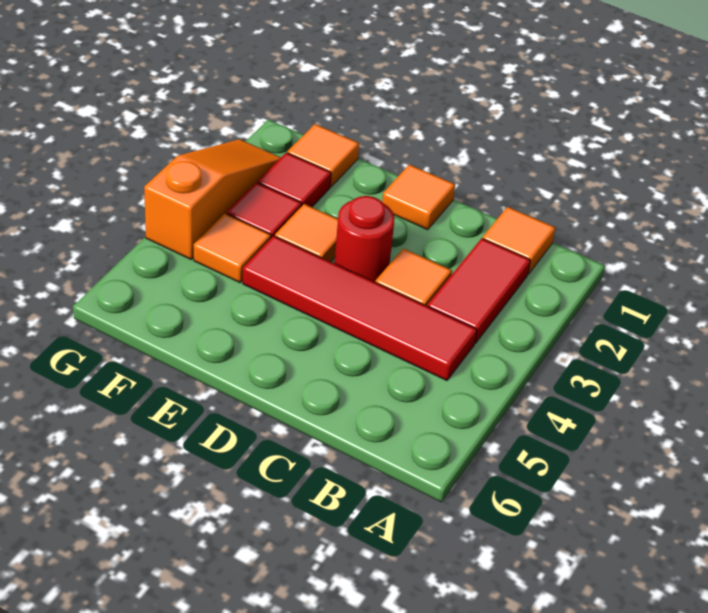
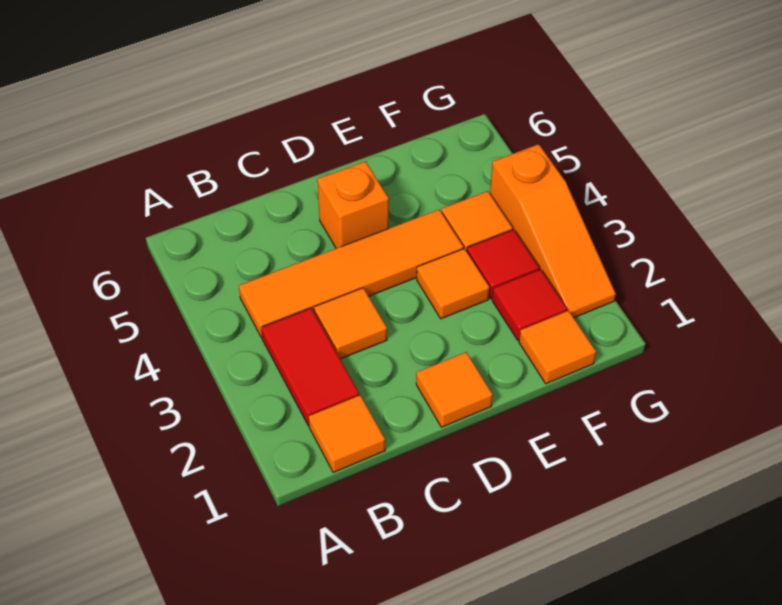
red 1x4 tile [243,236,477,381] -> orange 1x4 tile [239,210,463,338]
red 1x1 round brick [334,196,395,282] -> none
none -> orange 1x1 brick [317,161,389,248]

